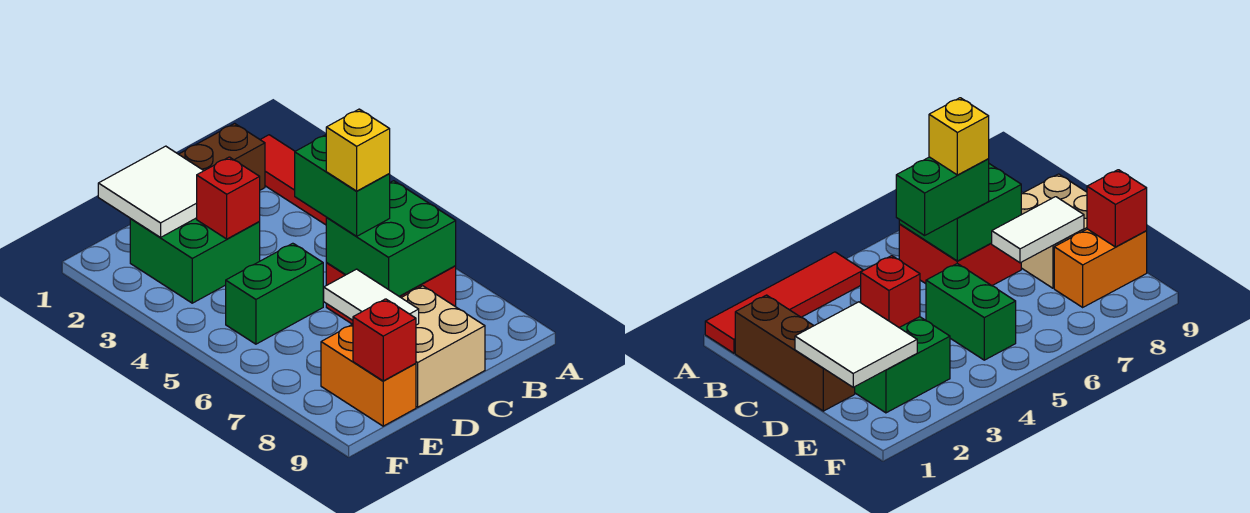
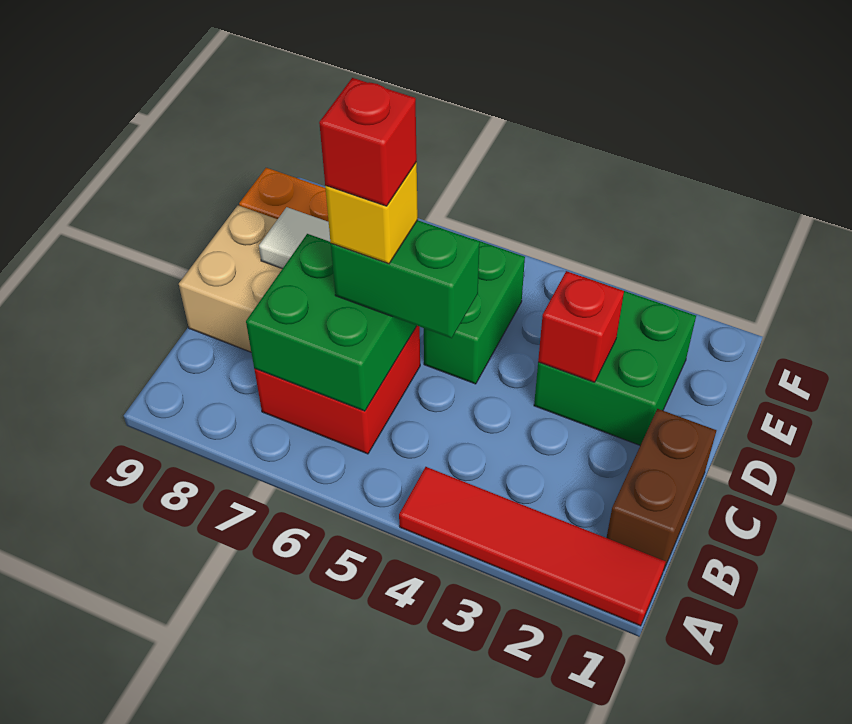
brown 1x3 brick [179,123,265,190] -> brown 1x2 brick [606,409,716,571]
white 2x2 tile [98,146,204,237] -> none
red 1x1 brick [353,299,416,381] -> red 1x1 brick moved to [319,78,417,206]

